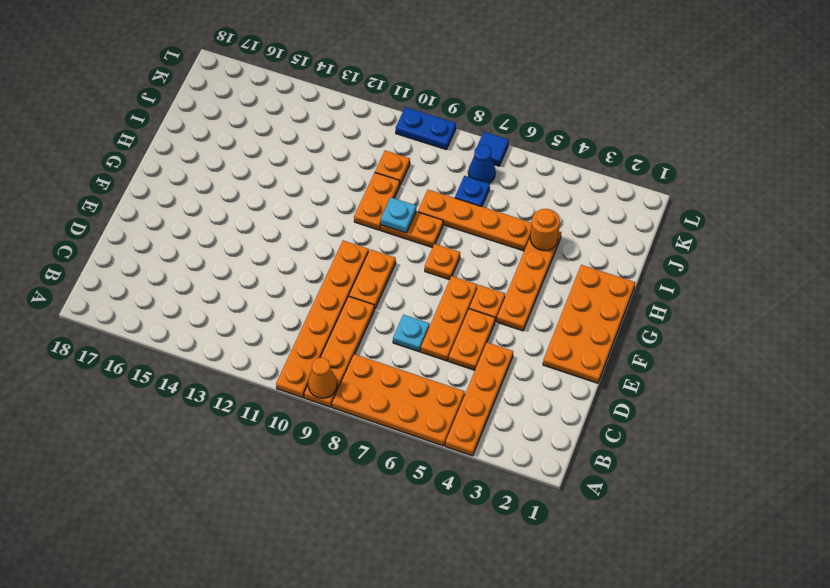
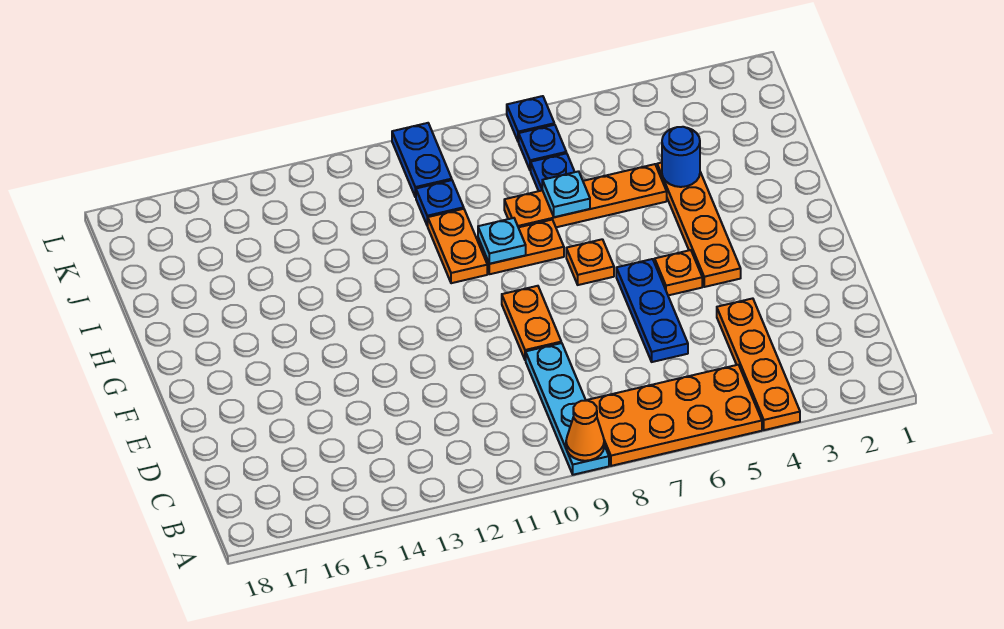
orange 1x4 plate [304,296,375,407] -> cyan 1x4 plate [526,343,609,475]
orange 1x6 plate [276,241,369,398] -> none
orange 1x2 plate [449,309,495,370] -> none
orange 1x3 plate [421,276,478,361] -> blue 1x3 plate [616,259,688,362]
cyan 1x1 plate [393,315,430,352] -> cyan 1x1 plate moved to [542,171,590,217]
orange 2x4 plate [543,265,635,383] -> none
orange 1x1 round brick [530,209,560,251] -> blue 1x1 round brick [662,127,700,187]
orange 1x1 plate [375,151,410,185] -> blue 1x1 plate [416,180,464,226]
blue 1x1 cone [468,145,495,183] -> blue 1x1 plate [519,125,566,171]
blue 1x1 tile [478,132,509,166] -> blue 1x1 plate [507,96,554,142]
blue 1x2 plate [396,107,456,150] -> blue 1x2 plate turned to [392,123,452,197]

